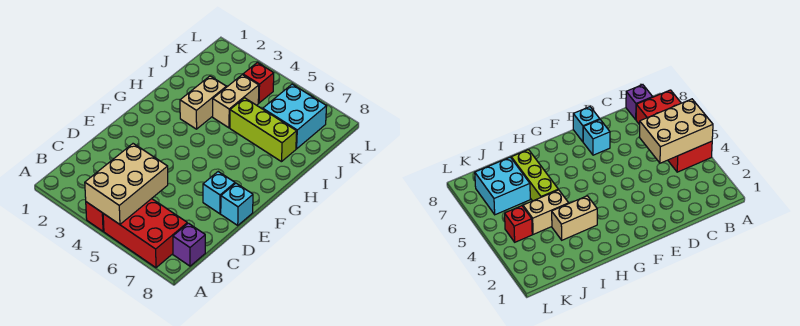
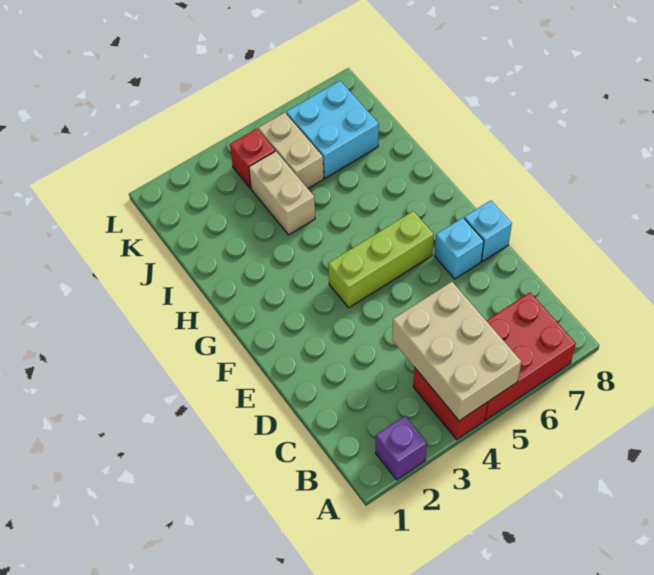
purple 1x1 brick [173,223,205,266] -> purple 1x1 brick moved to [376,416,427,480]
tan 1x2 brick [180,76,226,129] -> tan 1x2 brick moved to [258,113,324,188]
lime 1x3 brick [230,98,297,162] -> lime 1x3 brick moved to [328,211,434,308]

